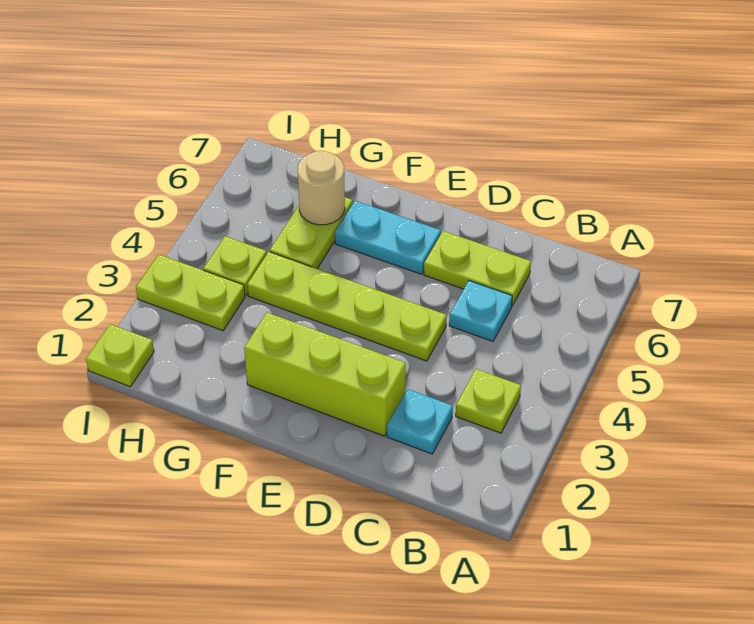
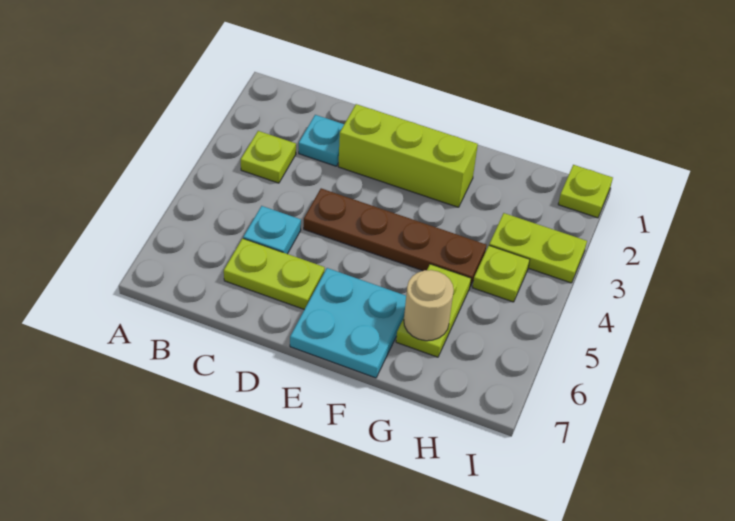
lime 1x4 plate [247,252,447,361] -> brown 1x4 plate [304,188,486,286]
cyan 1x2 plate [335,201,441,274] -> cyan 2x2 plate [290,268,406,378]

